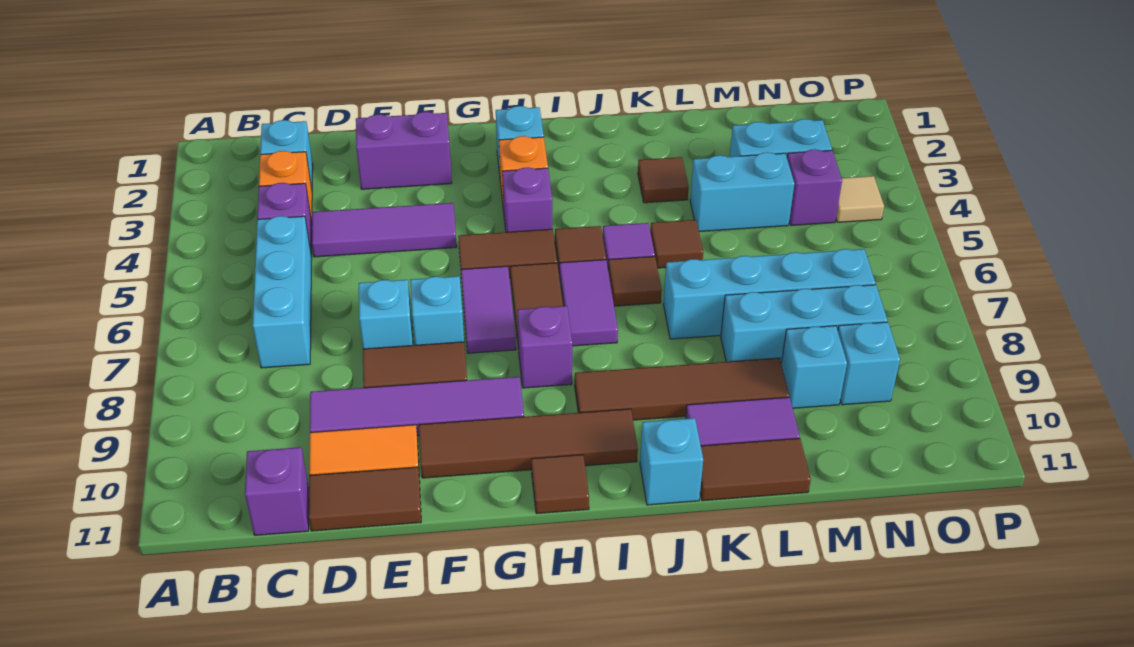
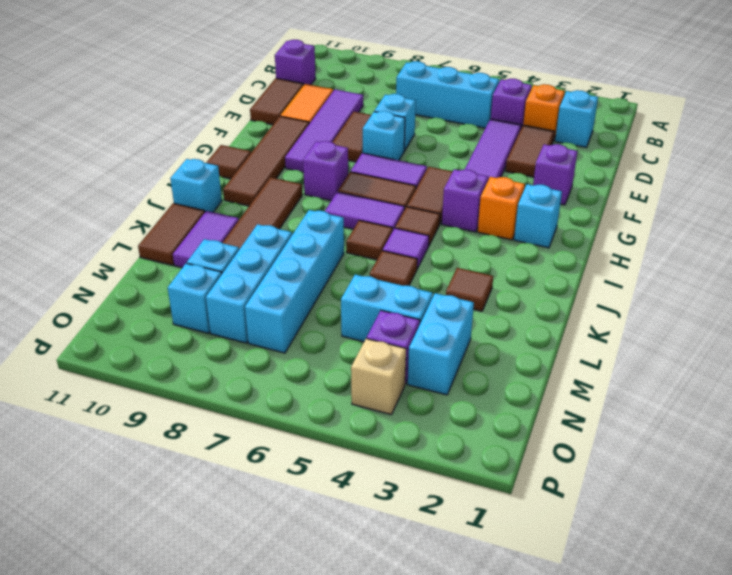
none -> brown 1x2 tile [506,125,554,177]
purple 1x2 brick [356,112,452,189] -> purple 1x1 brick [533,144,578,205]
cyan 1x2 brick [690,152,794,232] -> cyan 1x2 brick turned to [341,275,433,342]
tan 1x1 tile [836,176,884,222] -> tan 1x1 brick [351,339,406,415]

